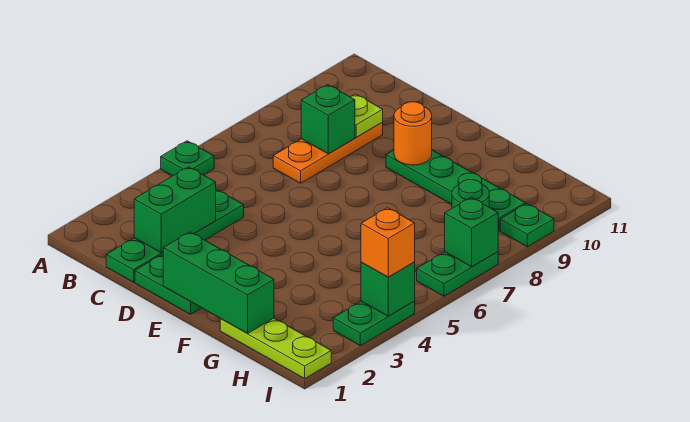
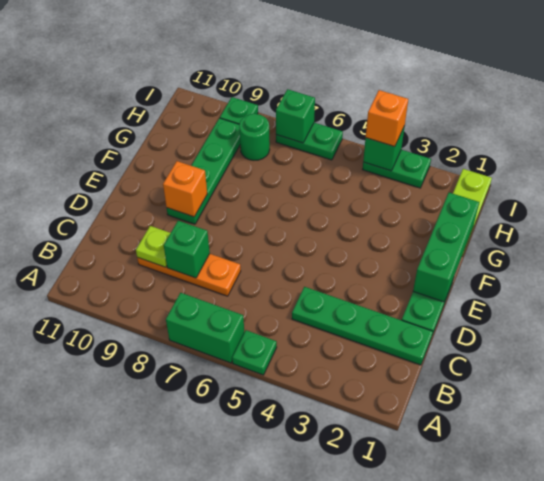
green 1x2 brick [134,167,216,253] -> green 1x2 brick moved to [166,293,244,363]
orange 1x1 round brick [394,102,432,165] -> orange 1x1 brick [163,161,207,217]

